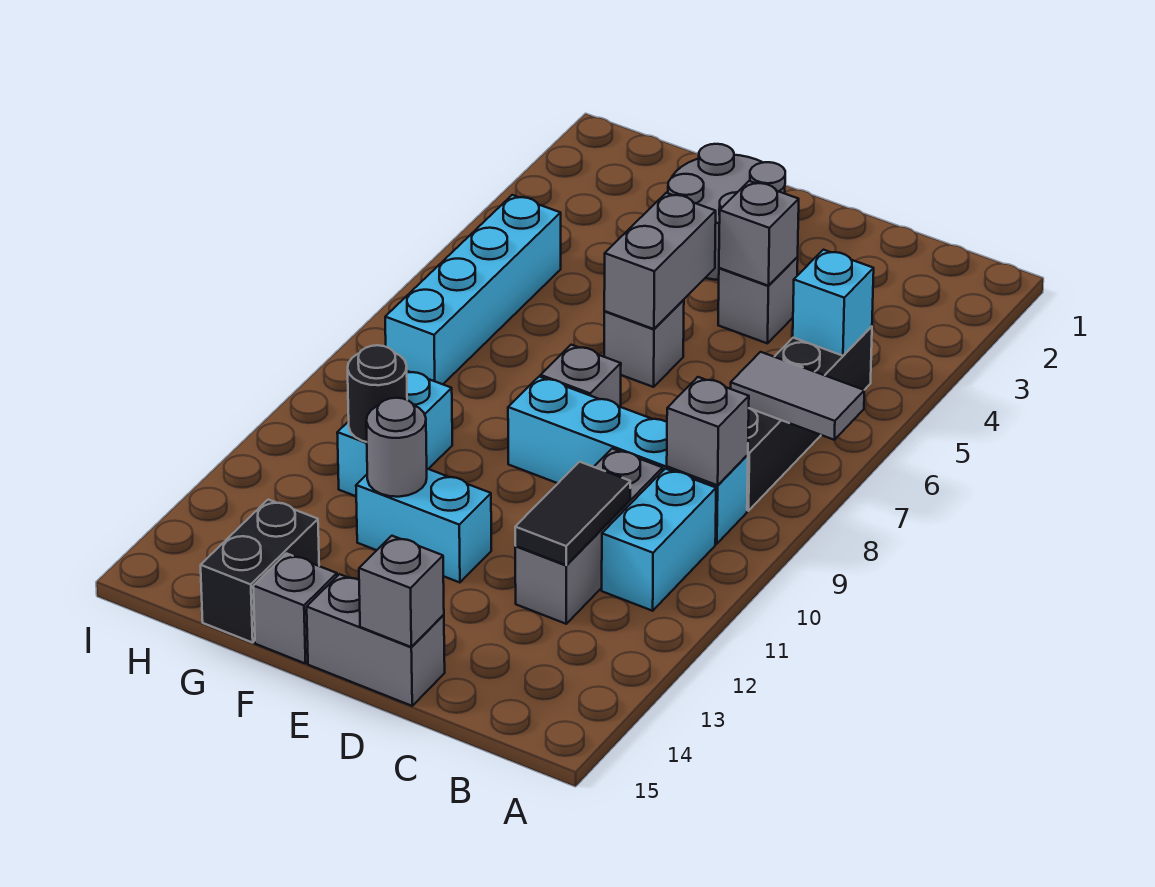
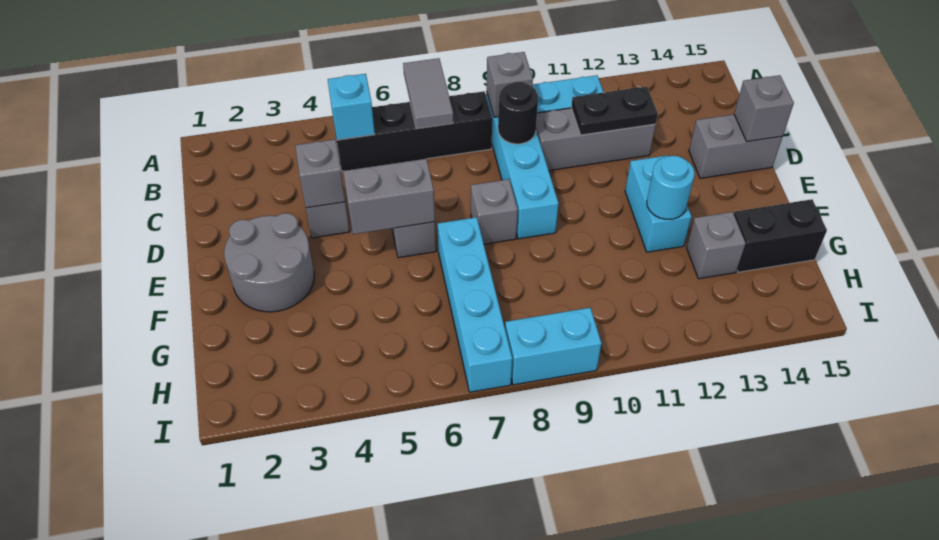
black 1x2 tile [515,462,630,565] -> black 1x2 plate [571,86,658,135]
grey 1x2 brick [307,574,445,706] -> grey 1x2 brick turned to [689,114,782,178]
grey 1x1 round brick [366,398,427,497] -> cyan 1x1 round brick [647,156,695,219]
grey 1x1 brick [253,554,337,664] -> grey 1x1 brick moved to [686,212,746,279]
cyan 1x2 brick [337,371,452,496] -> cyan 1x2 brick moved to [505,308,602,385]
black 1x1 round brick [348,345,407,442] -> black 1x1 round brick moved to [498,82,538,144]
cyan 1x4 brick [385,195,561,384] -> cyan 1x4 brick turned to [437,217,512,392]

